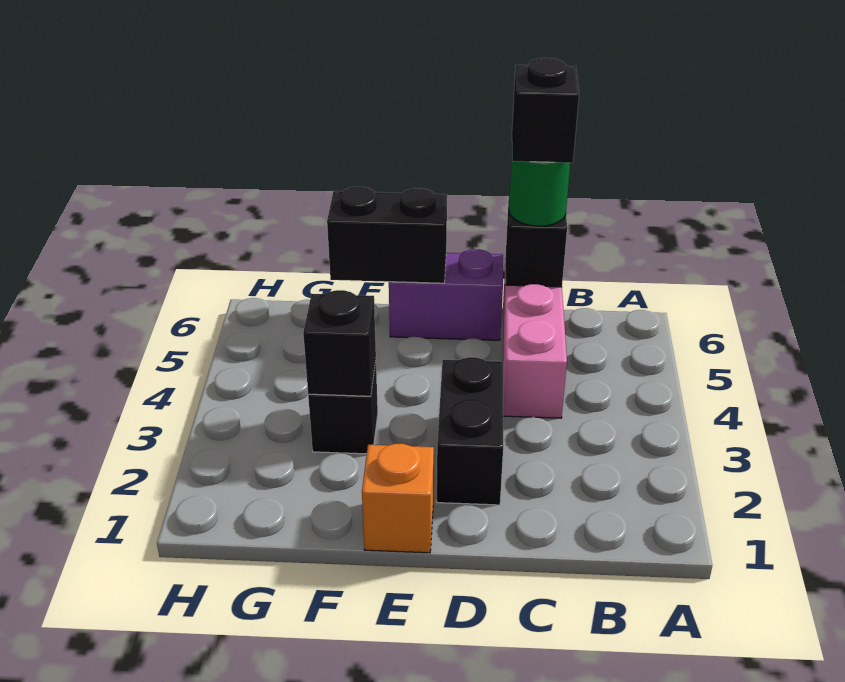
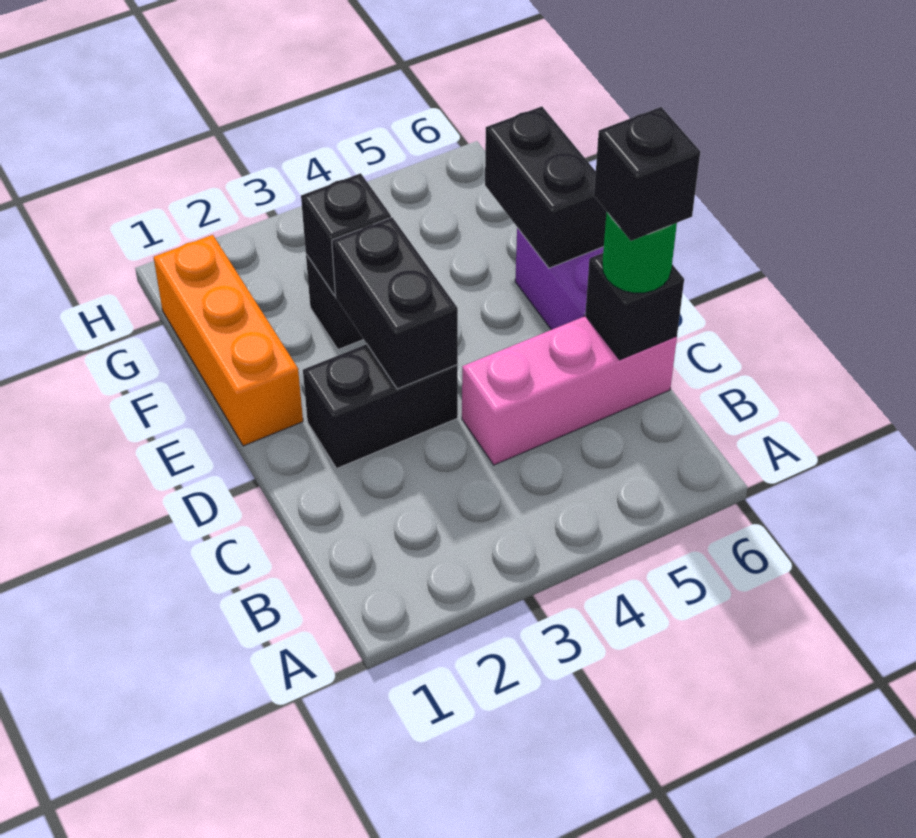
none -> black 1x2 brick [332,217,458,389]
orange 1x1 brick [362,444,434,553] -> orange 1x3 brick [154,235,303,446]

